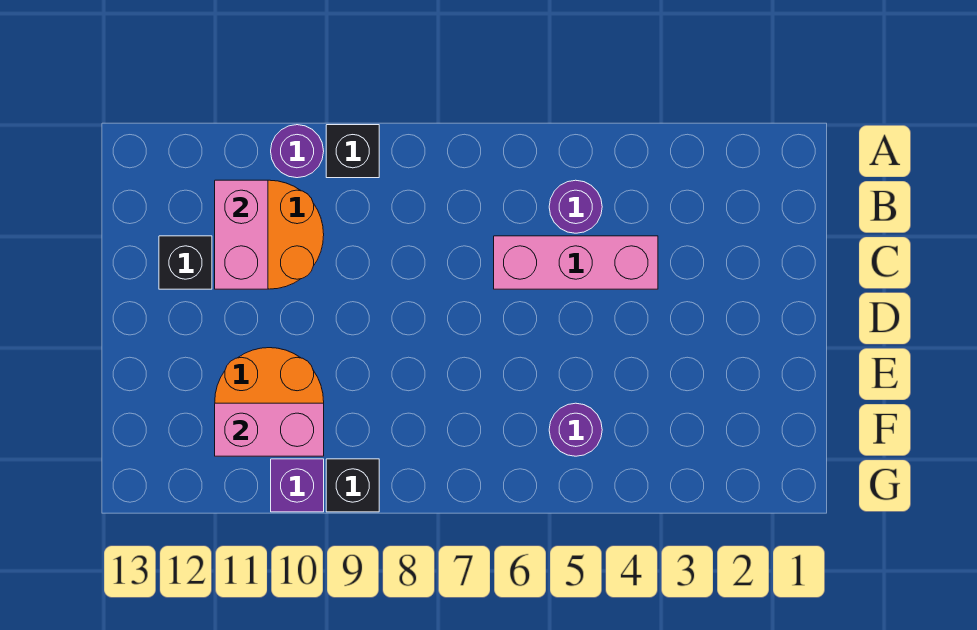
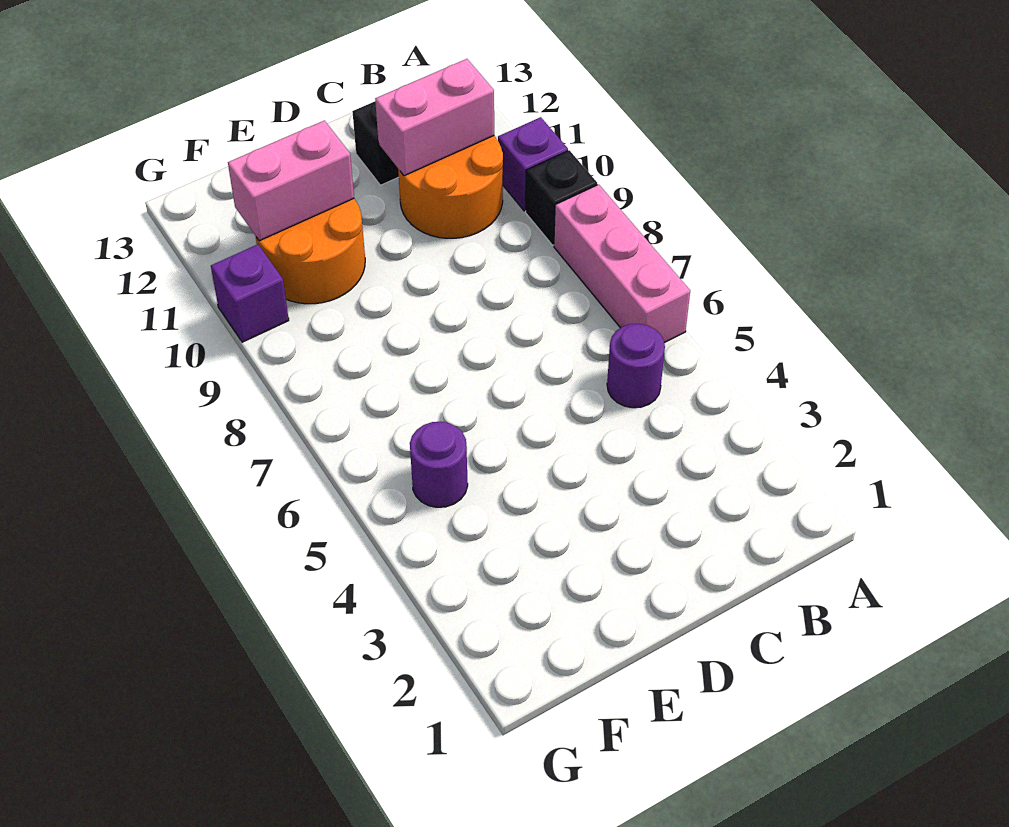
purple 1x1 round brick [271,125,324,178] -> purple 1x1 brick [498,117,568,211]
pink 1x3 brick [494,236,658,289] -> pink 1x3 brick moved to [554,184,690,343]
pink 1x2 brick [215,403,324,456] -> pink 1x2 brick turned to [228,120,354,241]
black 1x1 brick [326,459,379,512] -> none

